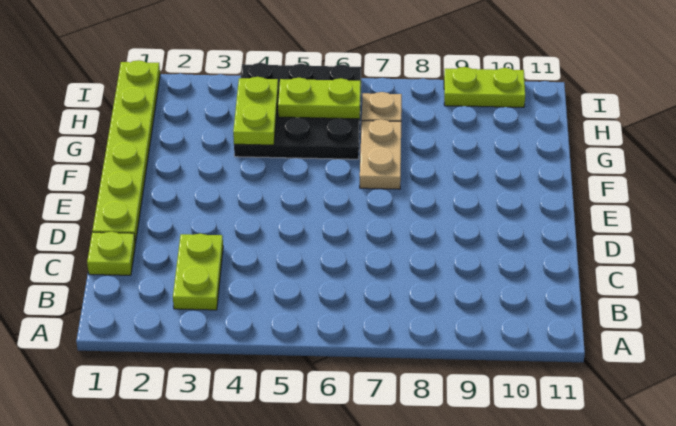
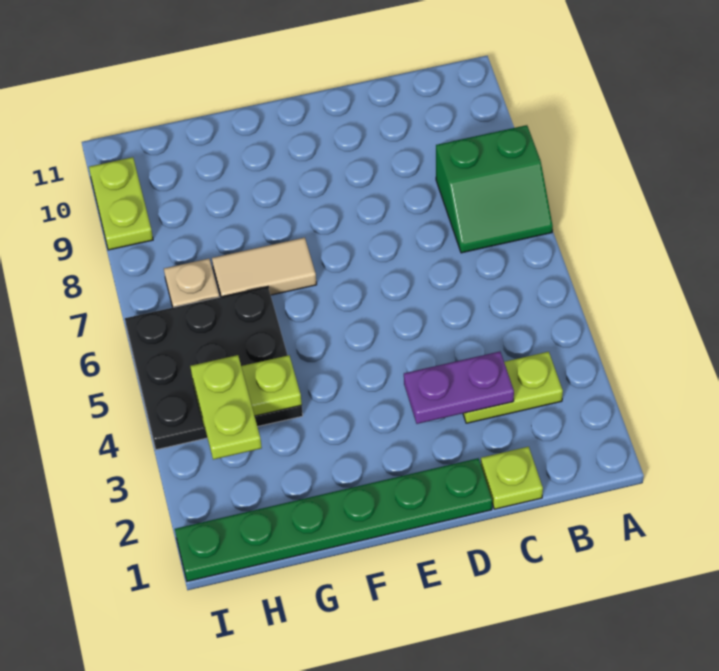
none -> green 2x2 slope [436,125,553,253]
none -> purple 1x2 plate [404,352,514,424]
lime 1x6 plate [93,60,160,244] -> green 1x6 plate [175,458,492,582]
tan 1x2 plate [360,119,401,189] -> tan 1x2 tile [212,238,317,297]
lime 1x2 plate [278,78,361,119] -> lime 1x2 plate moved to [190,355,262,460]

